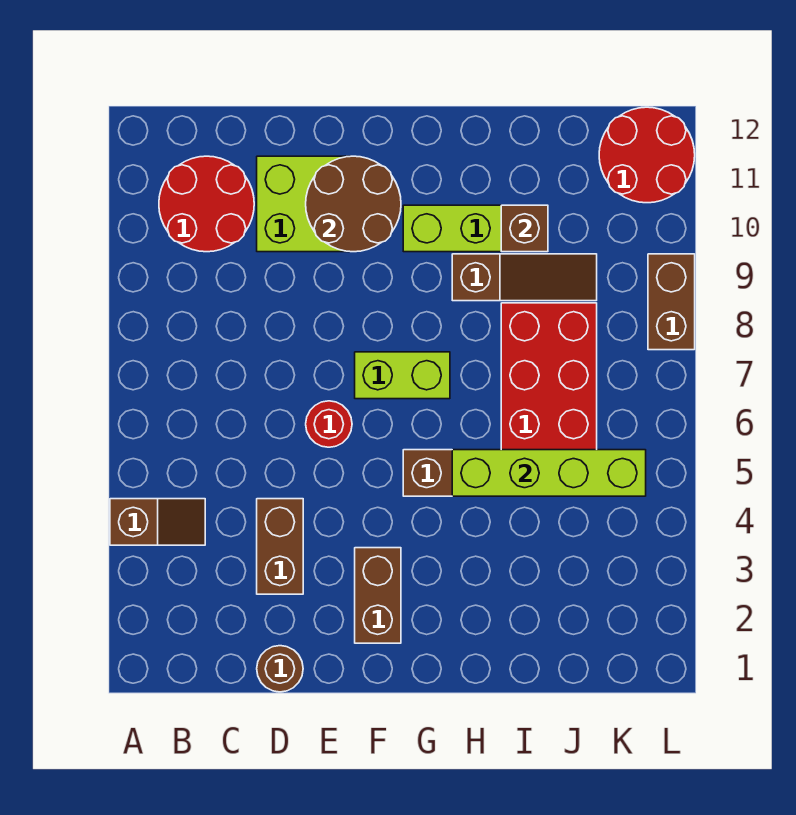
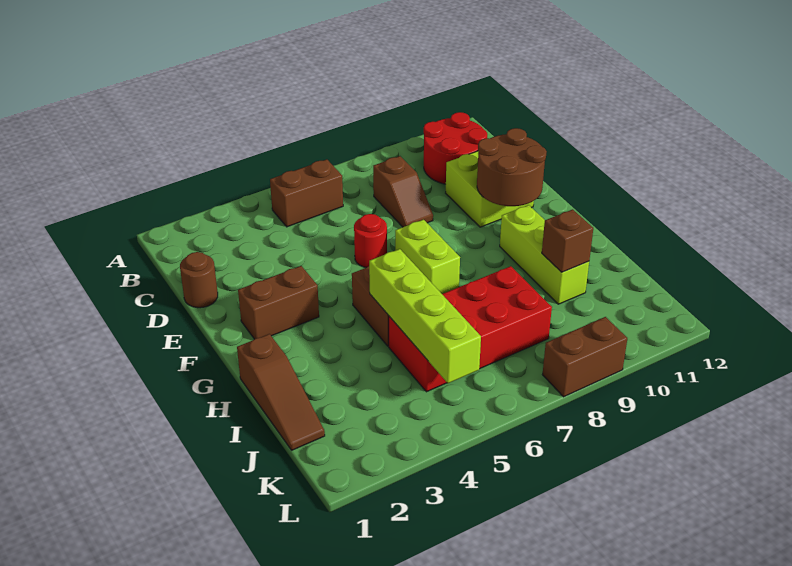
brown 1x2 slope [110,499,205,545] -> brown 1x2 slope moved to [373,156,433,227]
brown 1x2 brick [257,499,303,594] -> brown 1x2 brick moved to [270,159,343,227]
brown 1x3 slope [452,254,597,301] -> brown 1x3 slope moved to [237,334,325,450]
red 2x2 round brick [599,107,695,203] -> none

